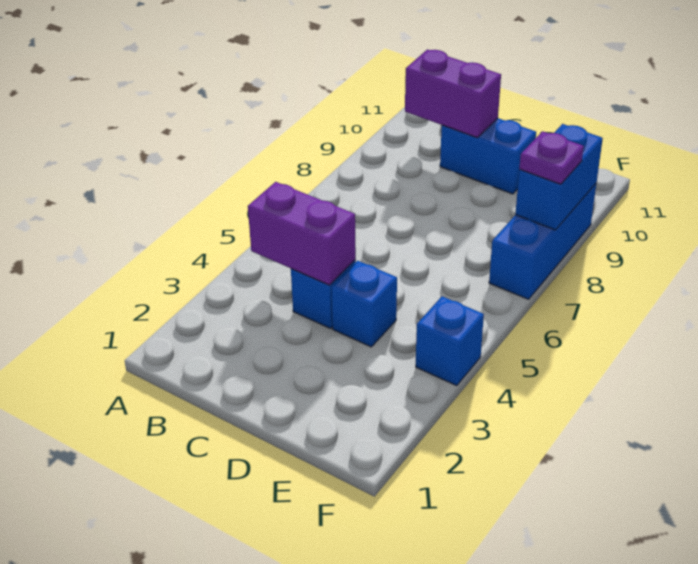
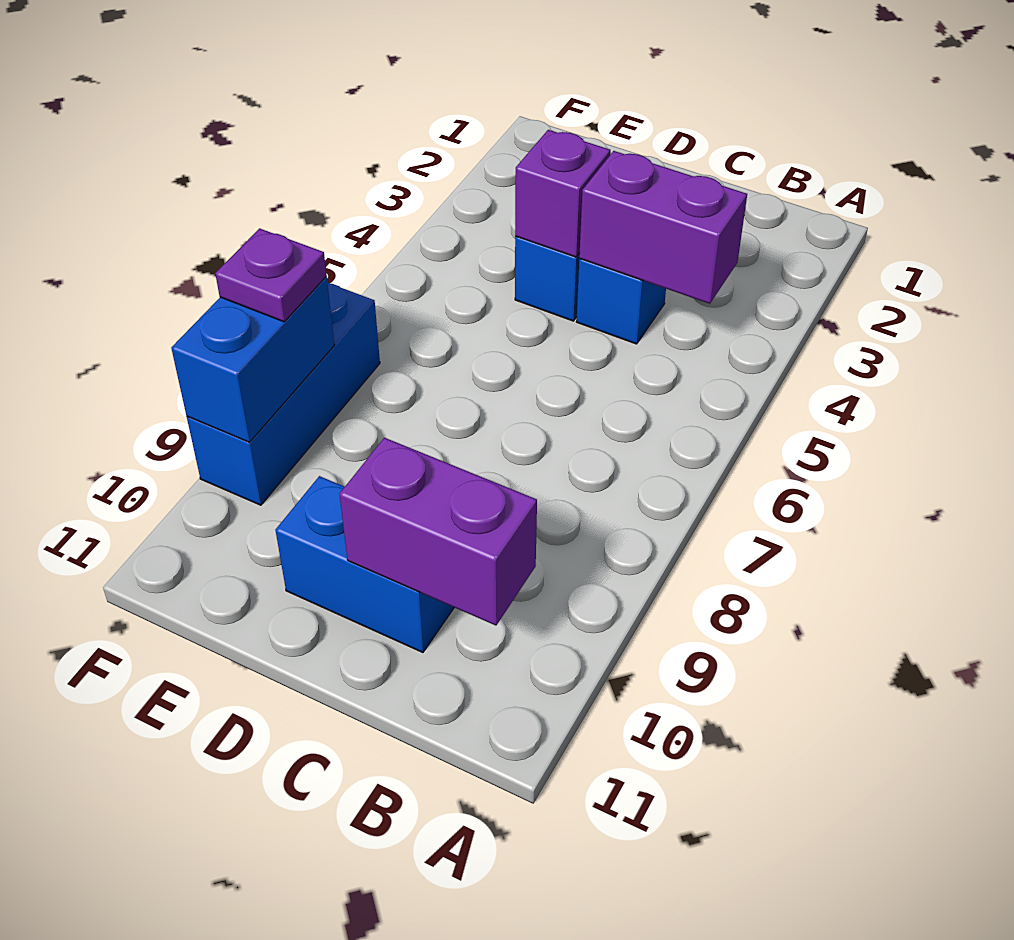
none -> purple 1x1 brick [515,130,610,257]
blue 1x1 brick [416,296,484,386] -> none

